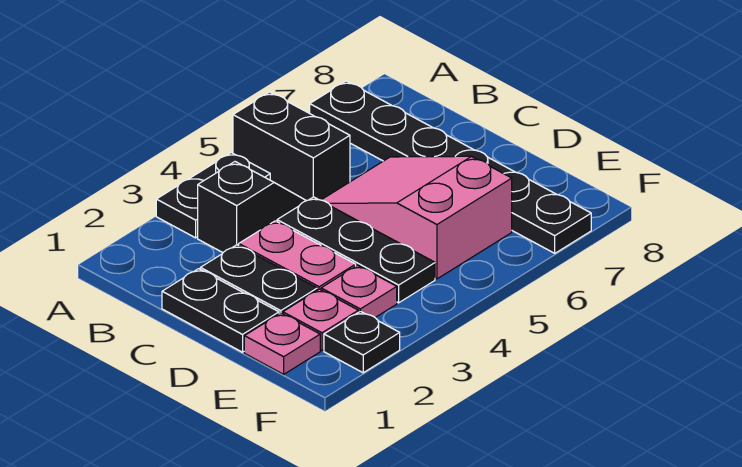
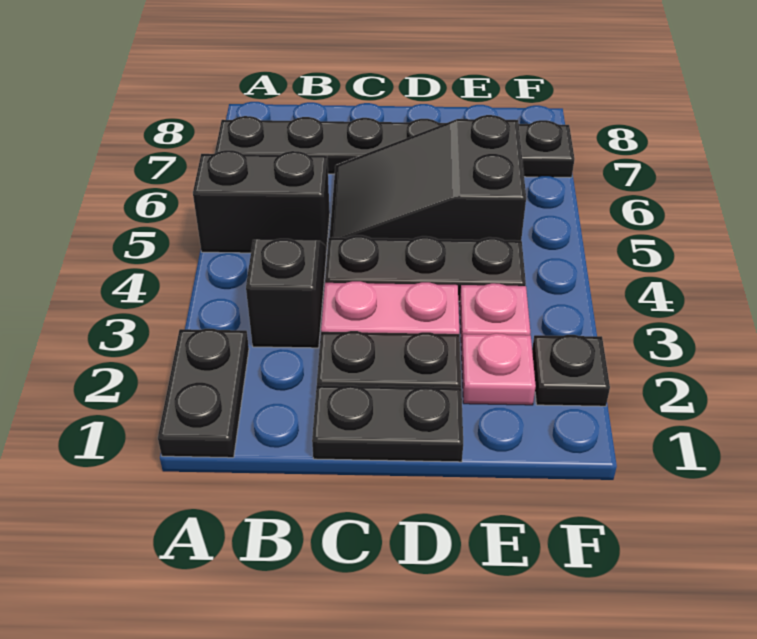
black 1x2 plate [156,153,270,238] -> black 1x2 plate moved to [158,329,249,458]
pink 2x3 slope [322,156,512,279] -> black 2x3 slope [330,115,526,241]
pink 1x1 plate [244,313,320,374] -> none

